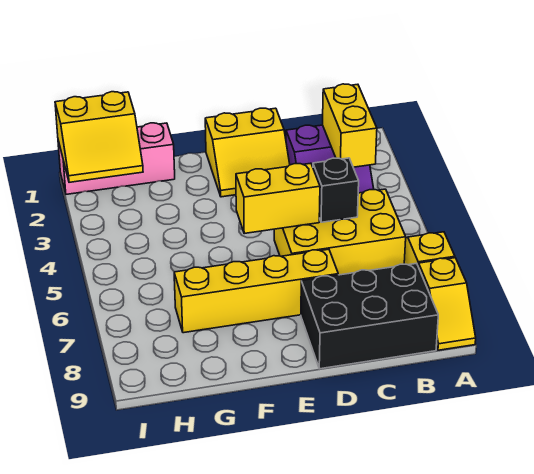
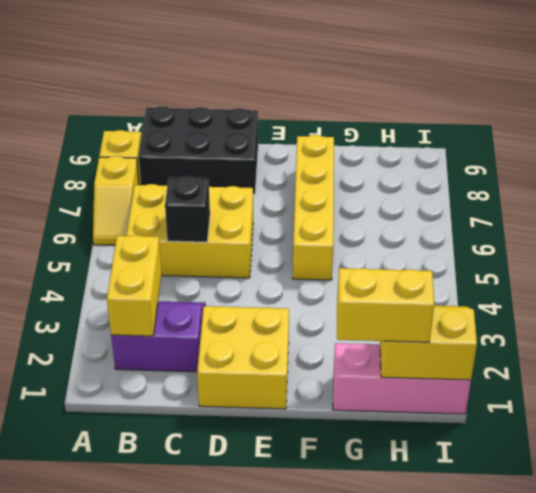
yellow 2x2 slope [205,108,290,197] -> yellow 2x2 brick [197,306,289,409]
yellow 1x2 brick [236,163,320,233] -> yellow 1x2 brick moved to [337,268,434,342]
yellow 1x4 brick [174,249,338,333] -> yellow 1x4 brick turned to [293,135,334,280]

